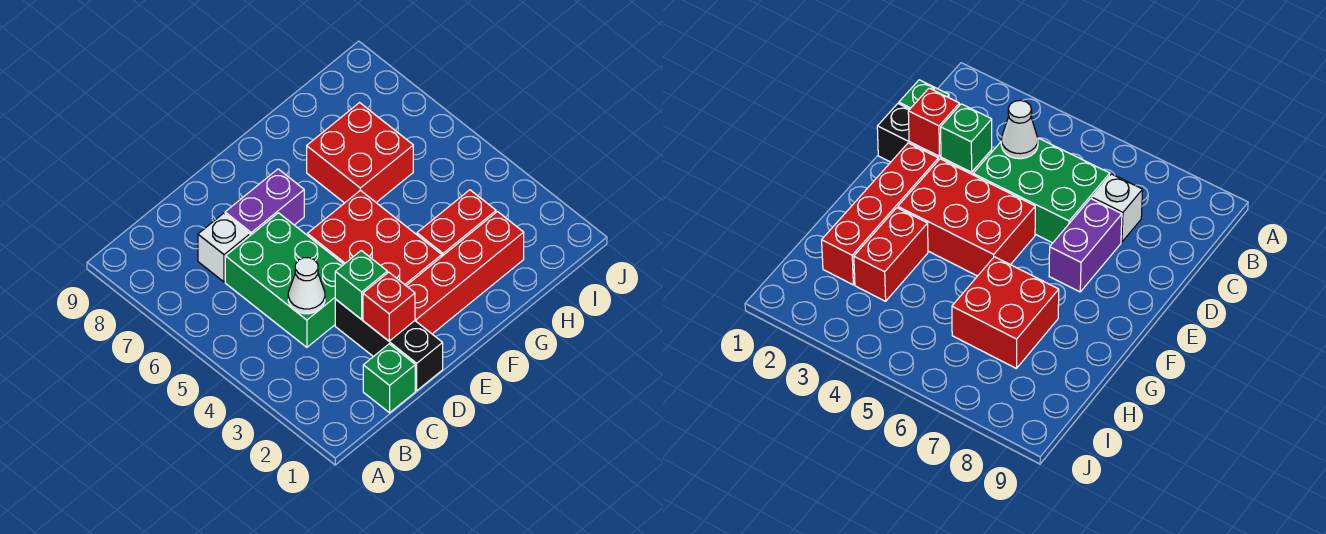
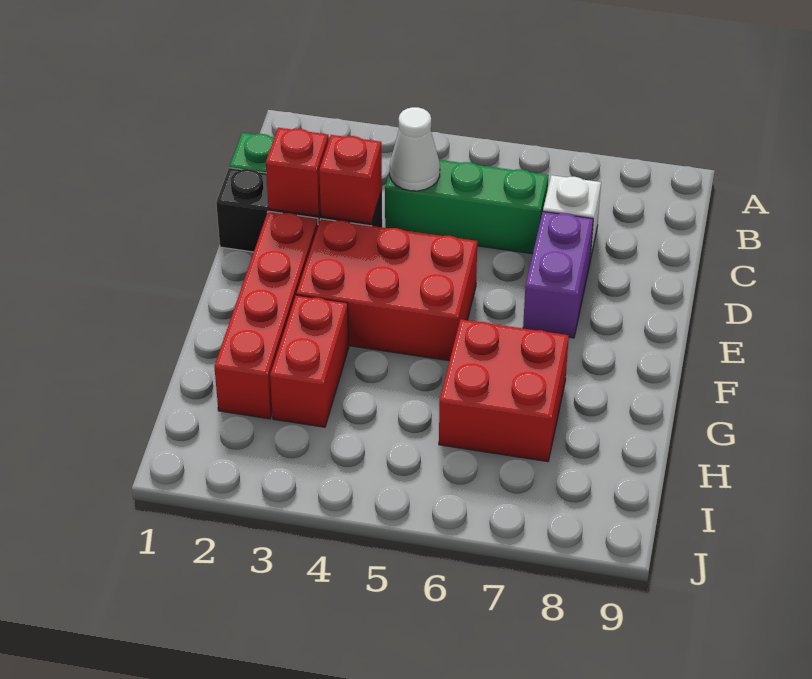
green 2x3 brick [225,213,344,347] -> green 1x3 brick [385,160,549,254]
green 1x1 brick [335,251,387,320] -> red 1x1 brick [319,135,382,223]

